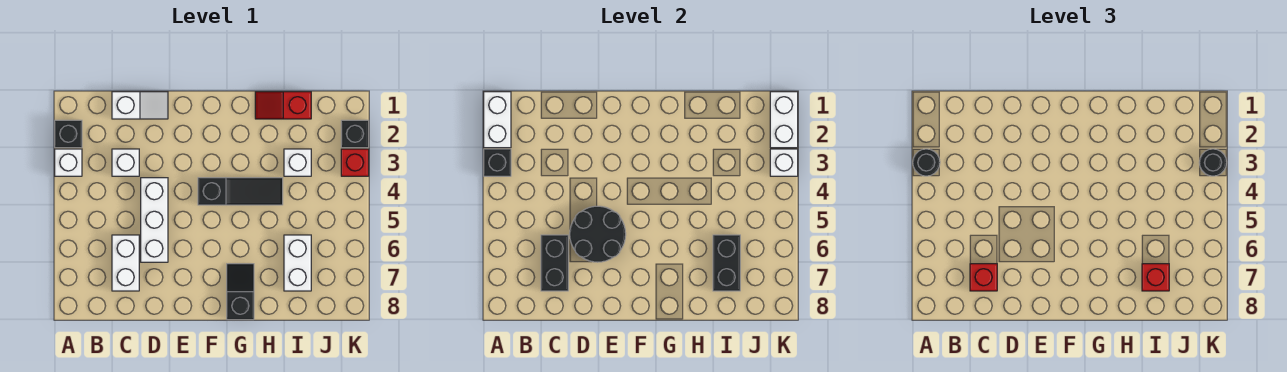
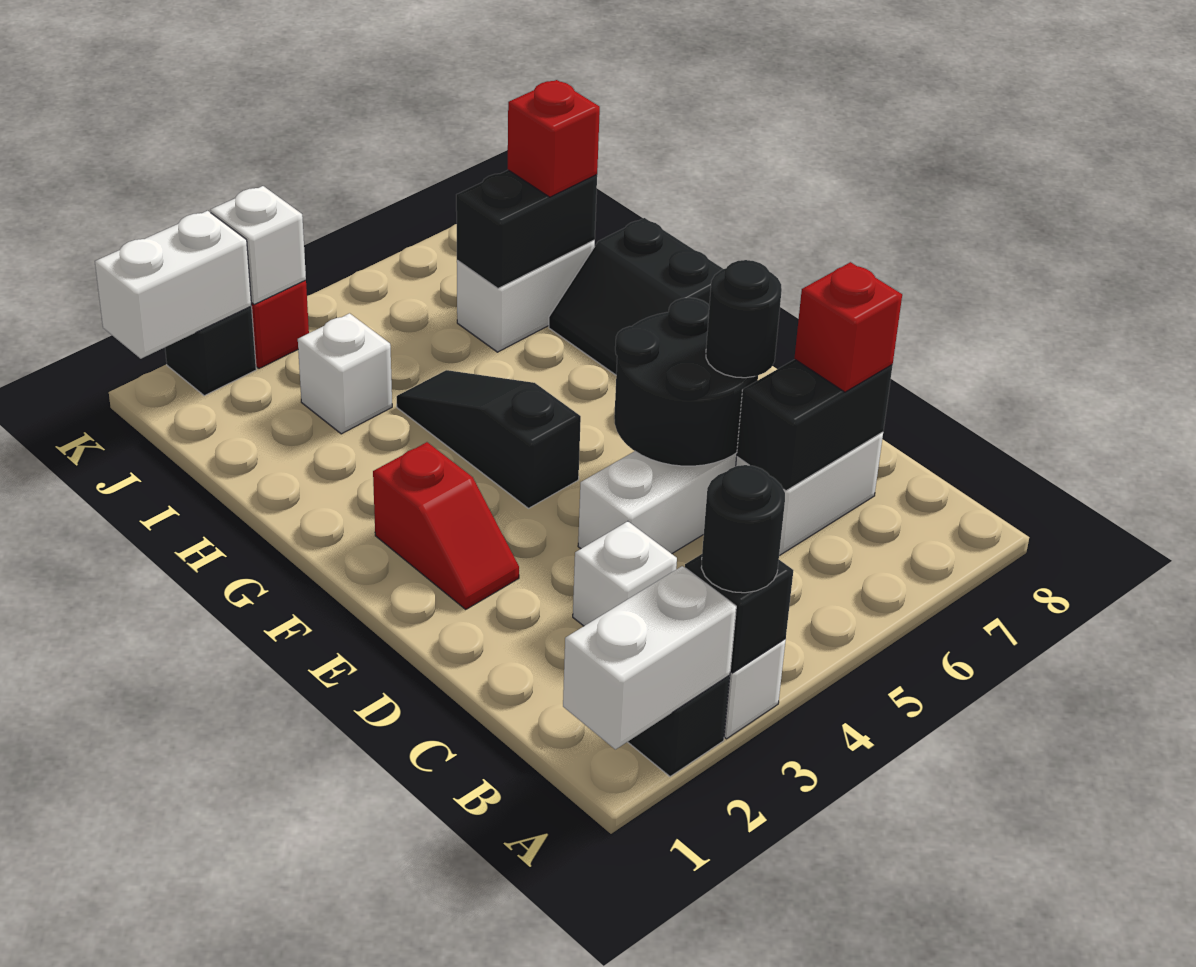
white 1x2 slope [112,92,168,119] -> none
black 1x2 slope [227,264,254,320] -> black 2x2 slope [549,218,723,375]
red 1x2 slope [255,92,311,119] -> red 1x2 slope moved to [373,442,519,609]
black 1x1 round brick [1199,149,1227,176] -> black 1x1 round brick moved to [706,260,782,378]

